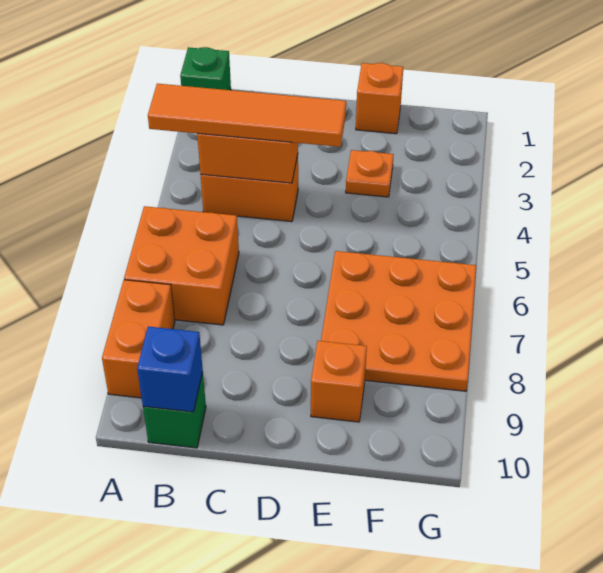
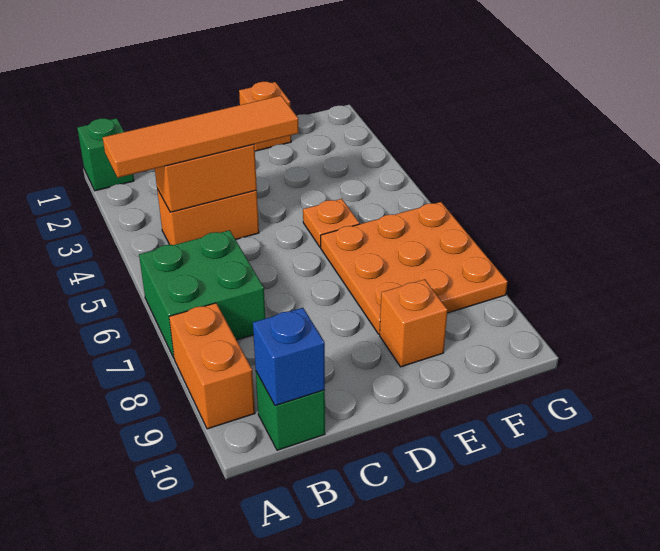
orange 2x2 brick [124,206,239,325] -> green 2x2 brick [139,230,265,358]
orange 1x1 plate [346,150,394,197] -> orange 1x1 plate moved to [303,199,360,247]

